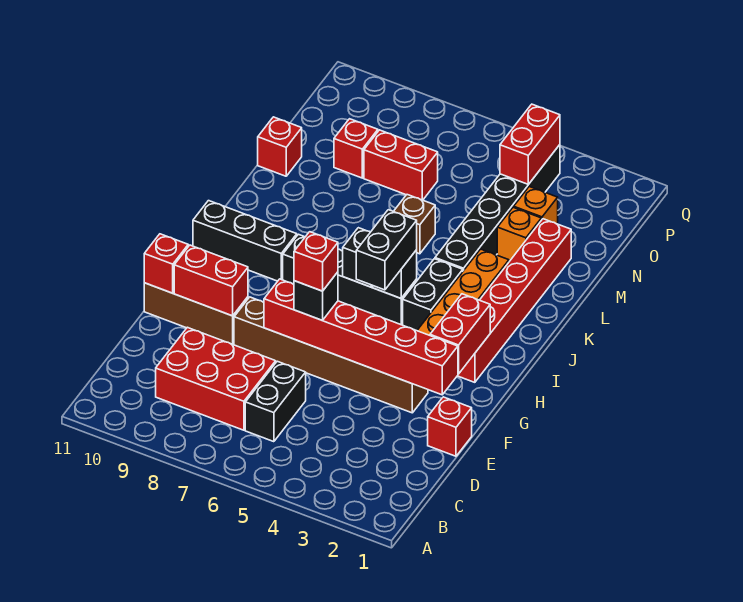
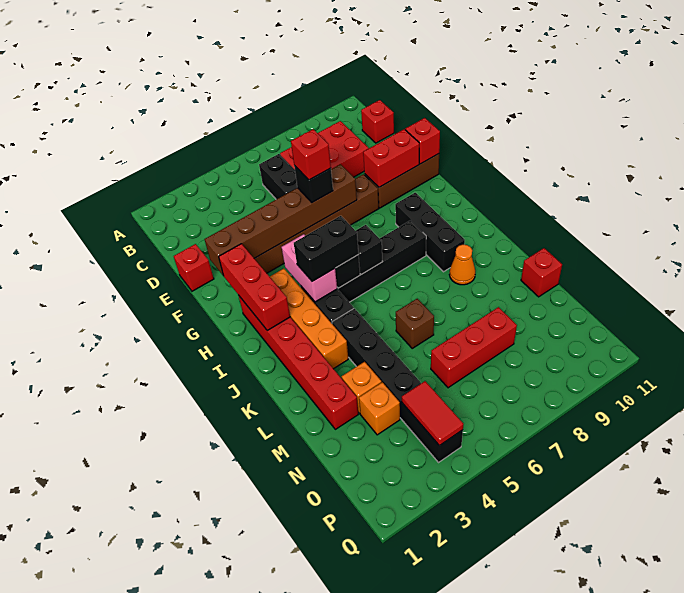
red 1x6 brick [264,279,458,395] -> brown 1x6 brick [204,164,357,276]
red 1x2 brick [430,294,490,374] -> red 1x3 brick [219,244,290,330]
none -> pink 1x2 brick [282,234,337,302]
black 1x2 brick [356,210,417,290] -> black 1x2 brick turned to [294,216,358,282]
black 1x3 brick [193,201,297,281] -> black 1x3 brick turned to [395,193,465,272]
none -> orange 1x1 cone [449,245,475,285]
red 1x2 brick [364,130,438,200] -> red 1x3 brick [431,307,517,388]
red 1x1 brick [334,119,378,178] -> red 1x1 brick moved to [361,100,394,143]
red 1x2 brick [500,104,560,184] -> red 1x2 tile [402,381,463,446]

